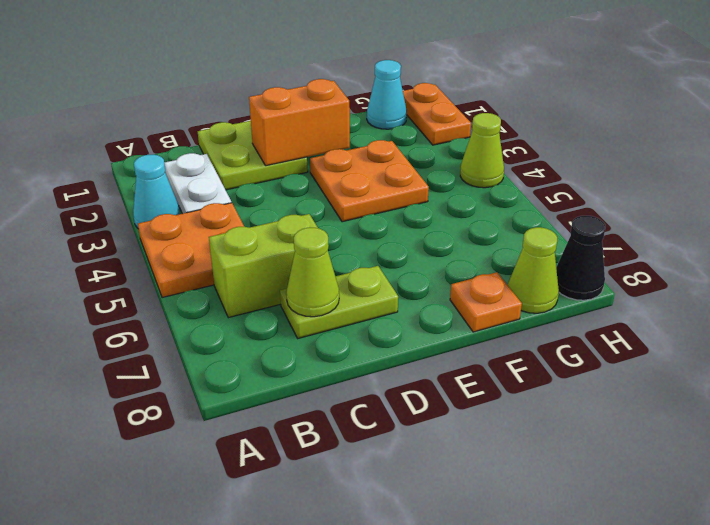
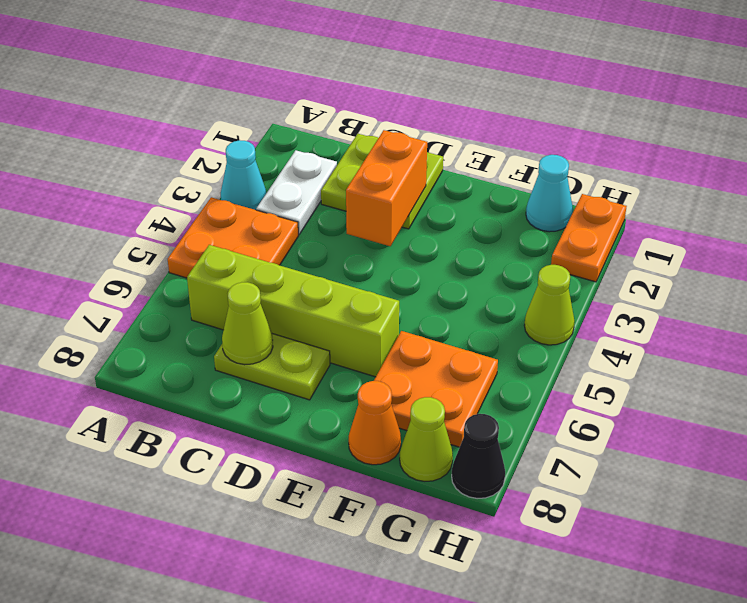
lime 1x2 brick [209,214,318,318] -> lime 1x4 brick [187,245,399,377]
orange 1x2 brick [249,79,350,166] -> orange 1x2 brick turned to [346,130,427,246]
orange 2x2 plate [310,140,429,222] -> orange 2x2 plate moved to [374,331,498,447]
orange 1x1 plate [450,272,522,332] -> orange 1x1 cone [349,381,401,465]

